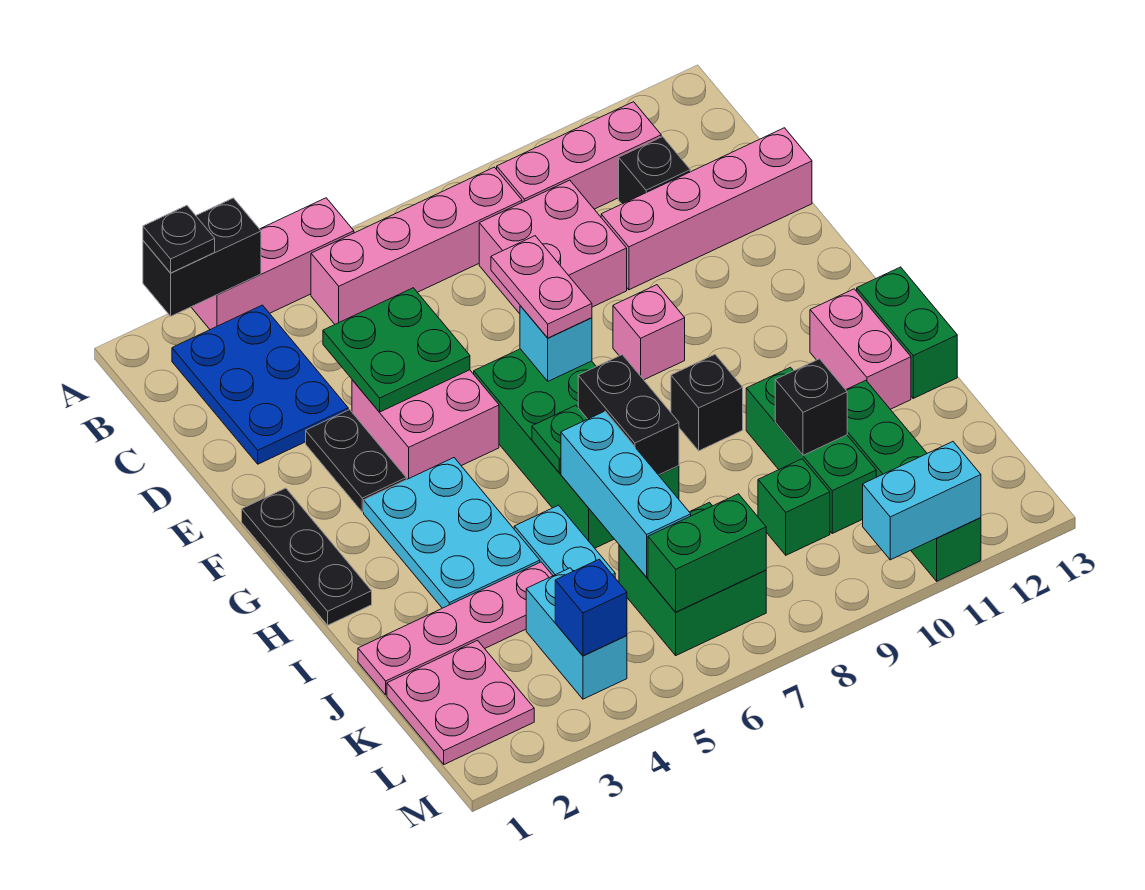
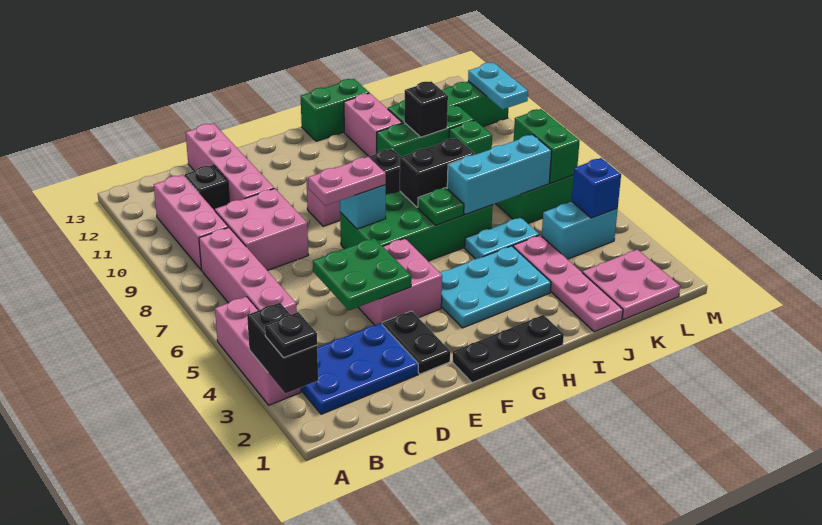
black 1x2 plate [306,410,406,512] -> black 1x2 plate turned to [382,311,450,374]
pink 1x2 brick [810,289,911,409] -> pink 1x2 brick turned to [344,93,402,156]
cyan 1x2 brick [863,442,981,560] -> cyan 1x2 plate [468,63,528,109]

